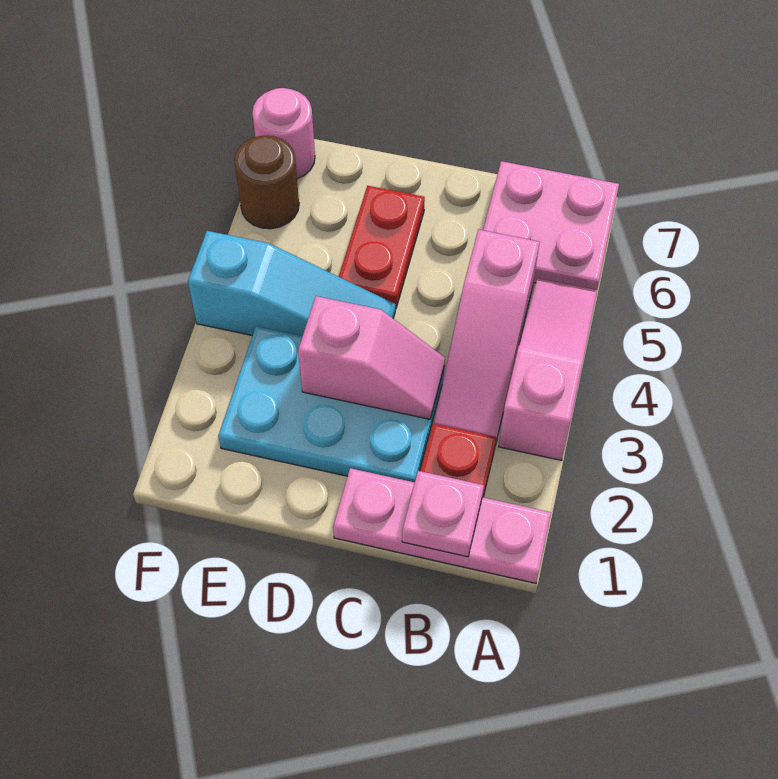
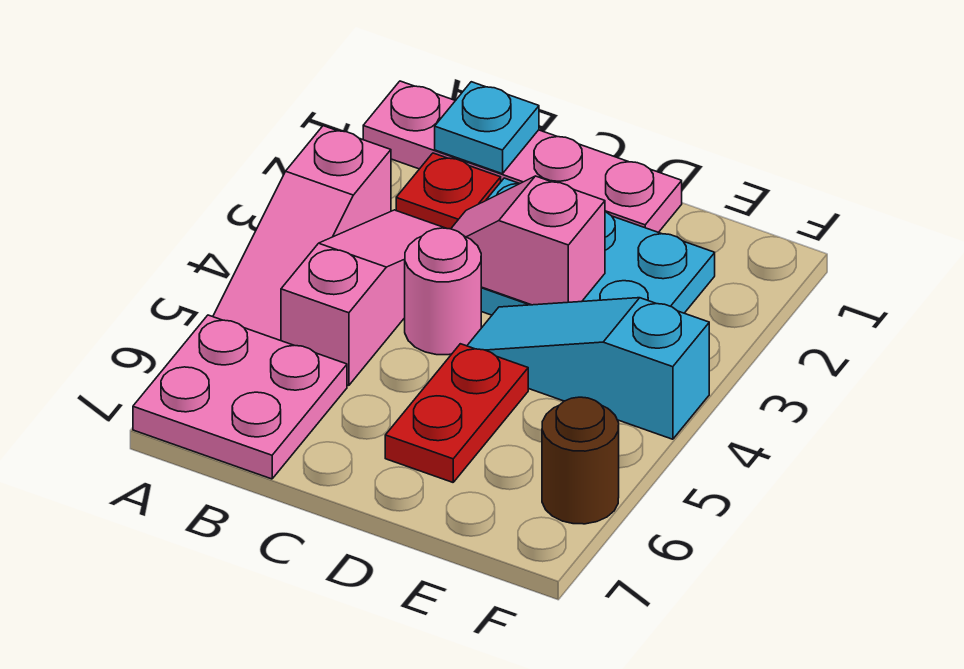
pink 1x3 plate [333,468,551,583] -> pink 1x4 plate [363,81,682,233]
pink 1x1 plate [402,471,484,557] -> cyan 1x1 plate [435,82,539,174]
pink 1x1 round brick [252,88,315,179] -> pink 1x1 round brick moved to [405,228,481,355]

